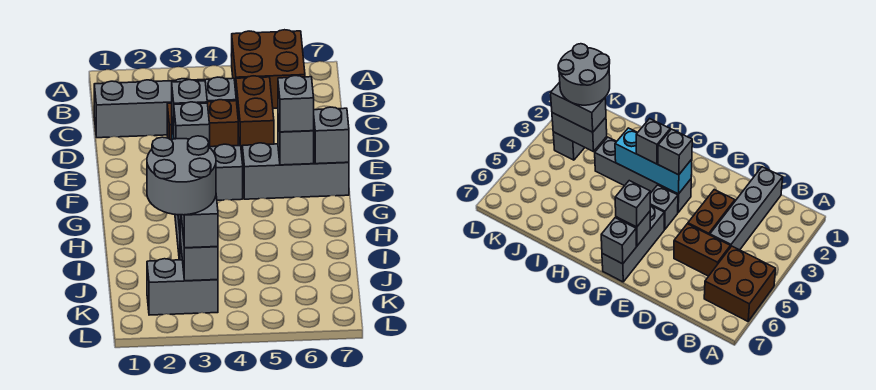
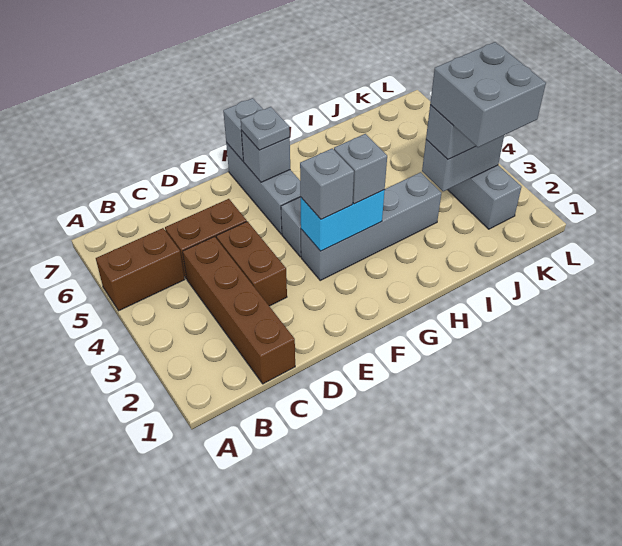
brown 2x2 brick [232,30,305,108] -> brown 1x2 brick [96,228,185,311]
grey 1x4 brick [94,77,236,138] -> brown 1x4 brick [183,237,295,384]
cyan 1x3 brick [615,128,692,194] -> cyan 1x2 brick [301,190,385,251]
grey 1x1 brick [278,76,314,132] -> grey 1x1 plate [241,107,290,150]
grey 2x2 round brick [147,136,216,215] -> grey 2x2 brick [430,42,546,147]

